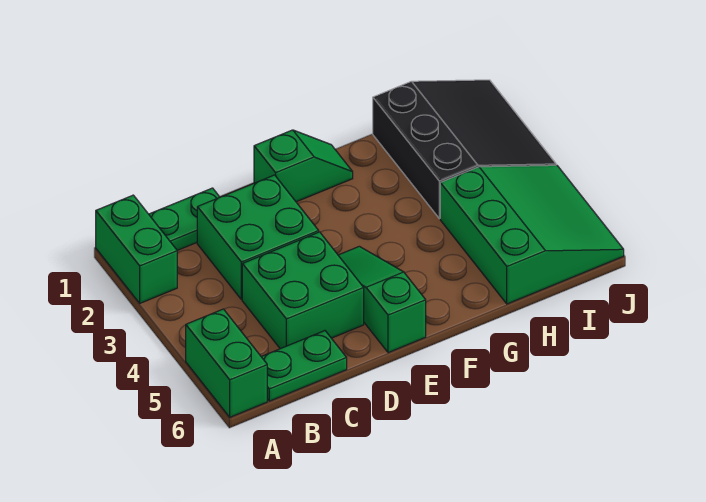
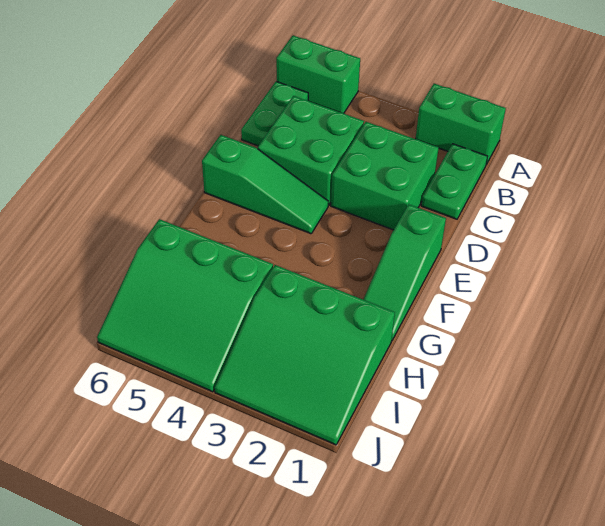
green 1x2 slope [254,130,353,202] -> green 1x3 slope [363,204,446,340]
black 3x3 slope [373,80,556,219] -> green 3x3 slope [215,265,395,445]

